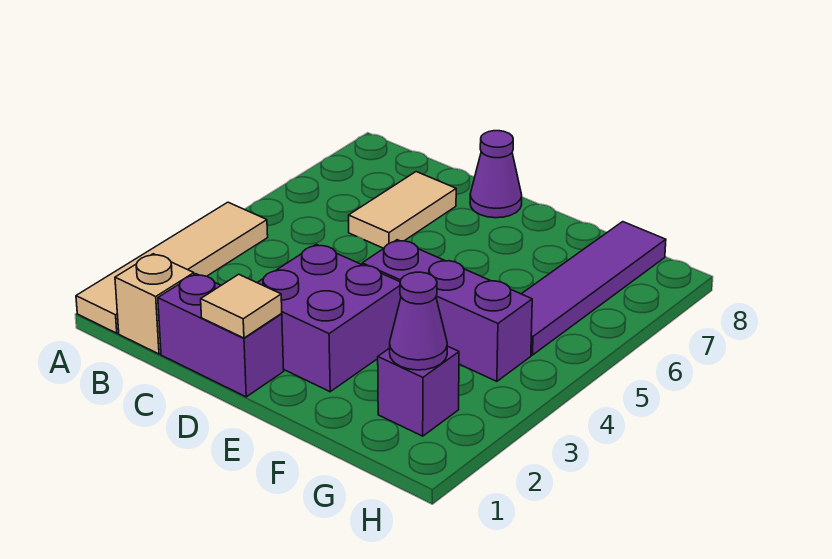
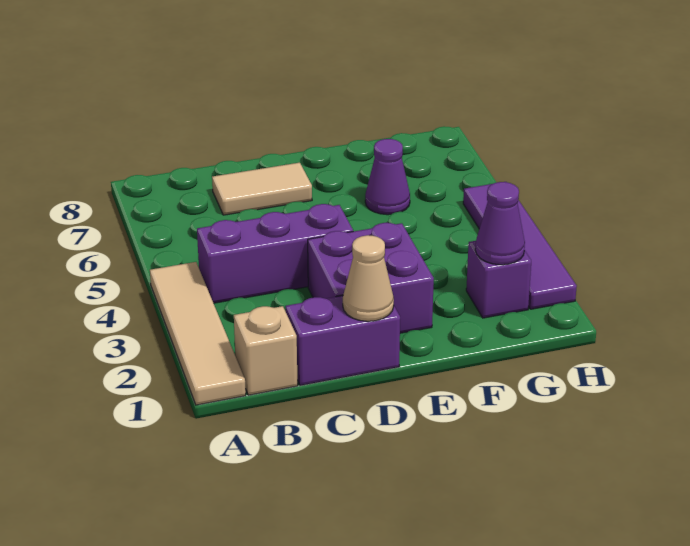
tan 1x2 tile [349,172,456,248] -> tan 1x2 tile turned to [212,163,312,215]
tan 1x1 tile [201,274,282,338] -> tan 1x1 cone [343,235,394,321]
purple 1x1 cone [470,131,522,218] -> purple 1x1 cone moved to [365,139,410,215]
purple 1x3 brick [362,240,532,381] -> purple 1x3 brick moved to [197,204,353,303]
purple 1x4 tile [522,222,666,355] -> purple 1x4 tile moved to [463,184,577,309]

